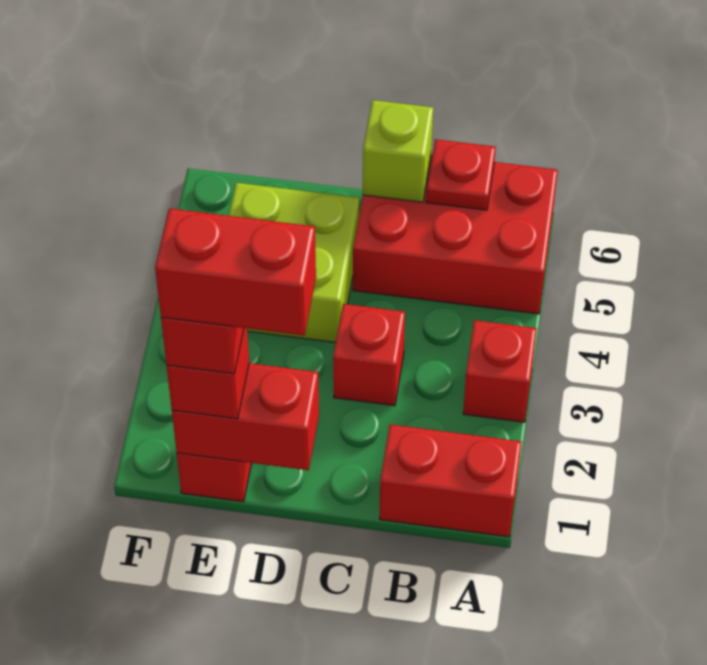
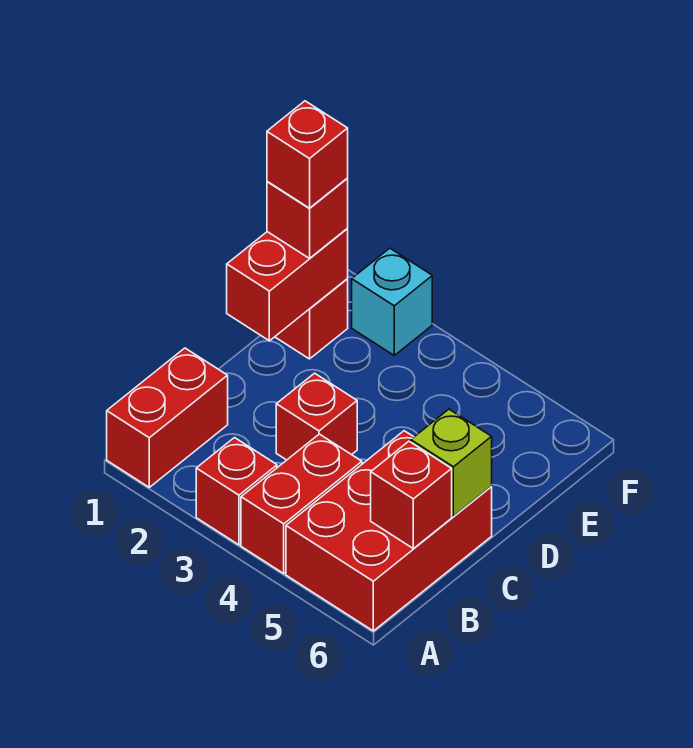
red 1x1 plate [426,139,496,210] -> red 1x1 brick [371,441,452,549]
red 1x2 brick [155,208,316,336] -> red 1x2 brick moved to [241,434,362,573]
lime 2x2 brick [228,183,359,343] -> none
none -> cyan 1x1 brick [352,248,432,355]

